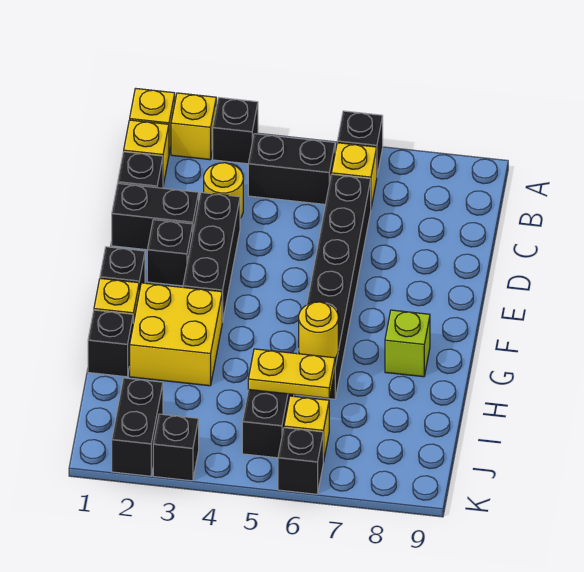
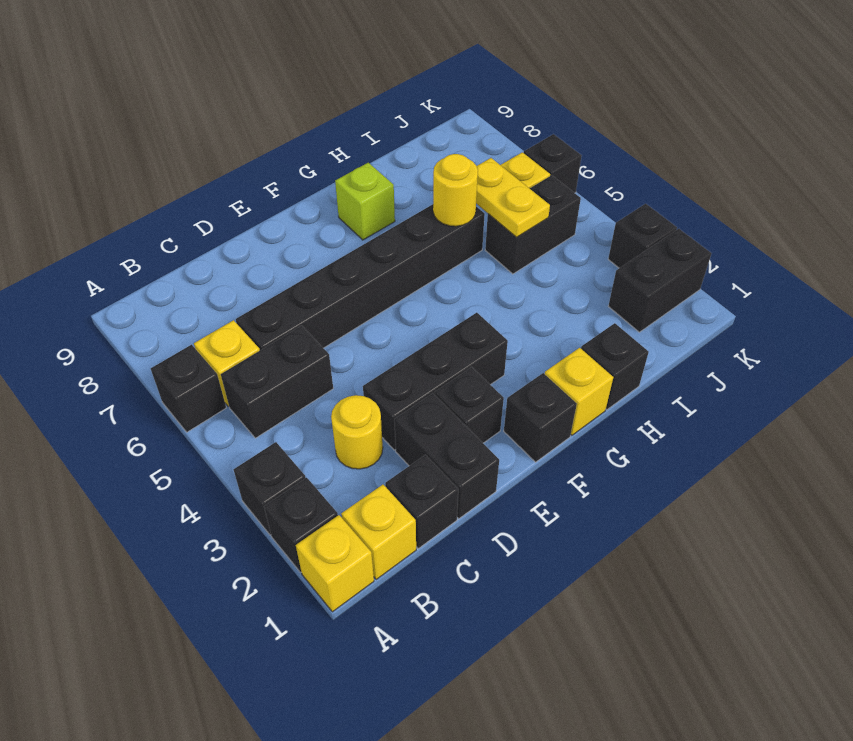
yellow 1x1 brick [171,93,216,160] -> black 1x1 brick [264,478,338,573]
black 1x2 brick [248,134,335,204] -> black 1x2 brick turned to [221,326,333,438]
yellow 2x2 brick [130,283,222,386] -> none

